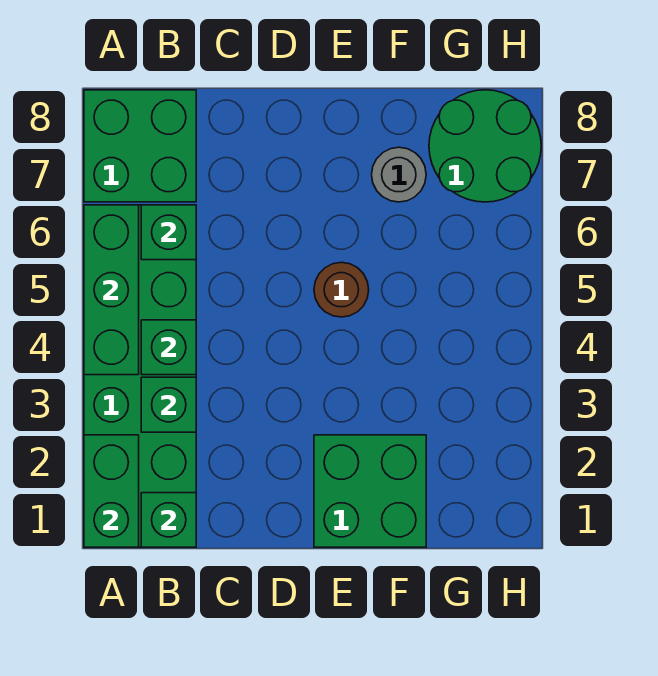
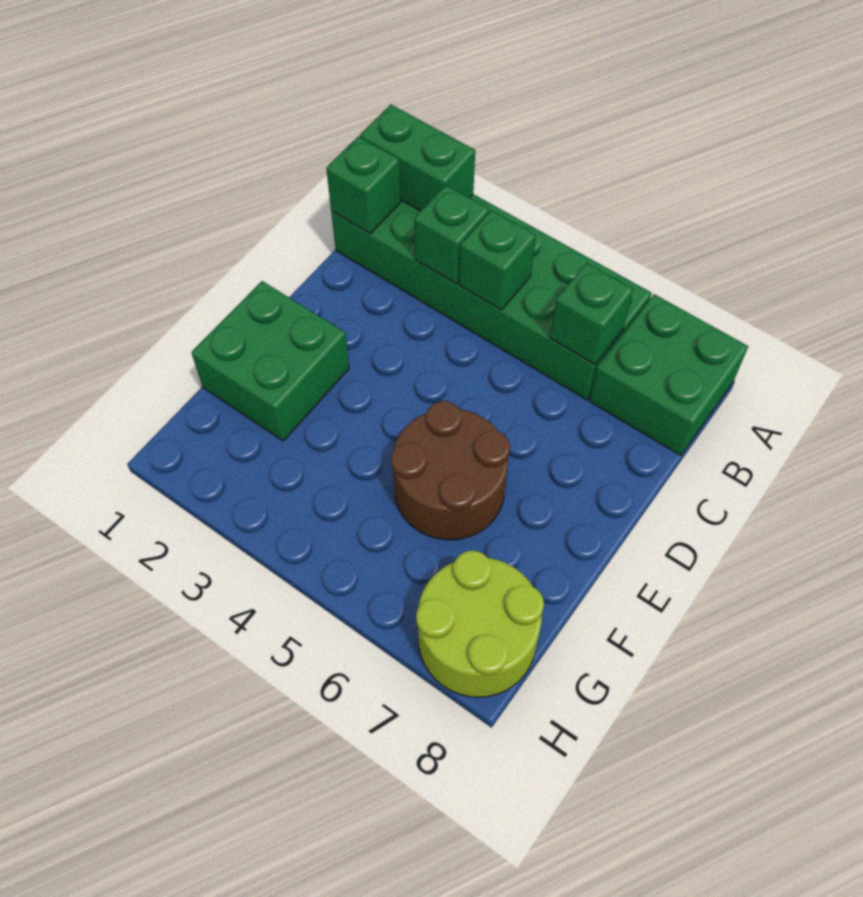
green 1x3 brick [84,205,139,375] -> none
brown 1x1 round brick [314,262,369,317] -> brown 2x2 round brick [391,401,510,540]
grey 1x1 round brick [372,147,426,202] -> none
green 2x2 round brick [429,90,541,202] -> lime 2x2 round brick [416,550,544,697]

